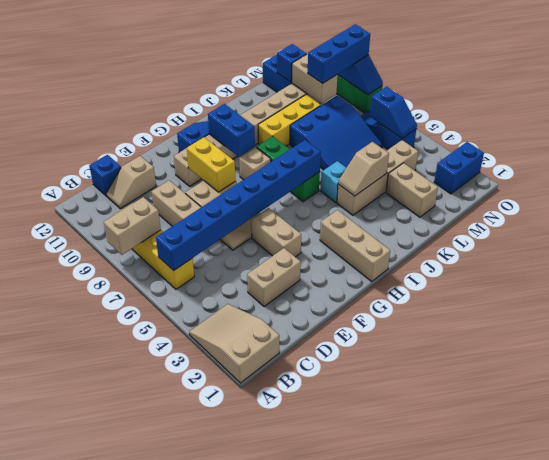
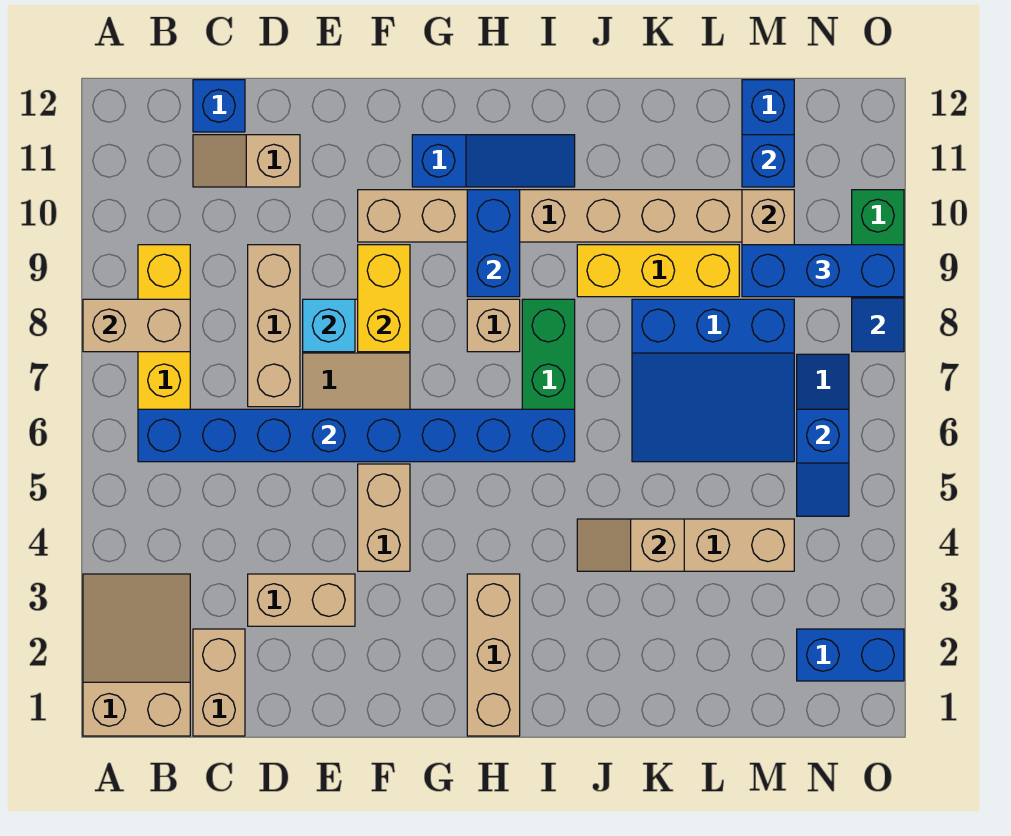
cyan 1x1 brick [321,161,346,203] -> cyan 1x1 brick moved to [303,299,355,352]
tan 1x2 brick [386,163,438,217] -> tan 1x2 brick moved to [193,629,245,736]

